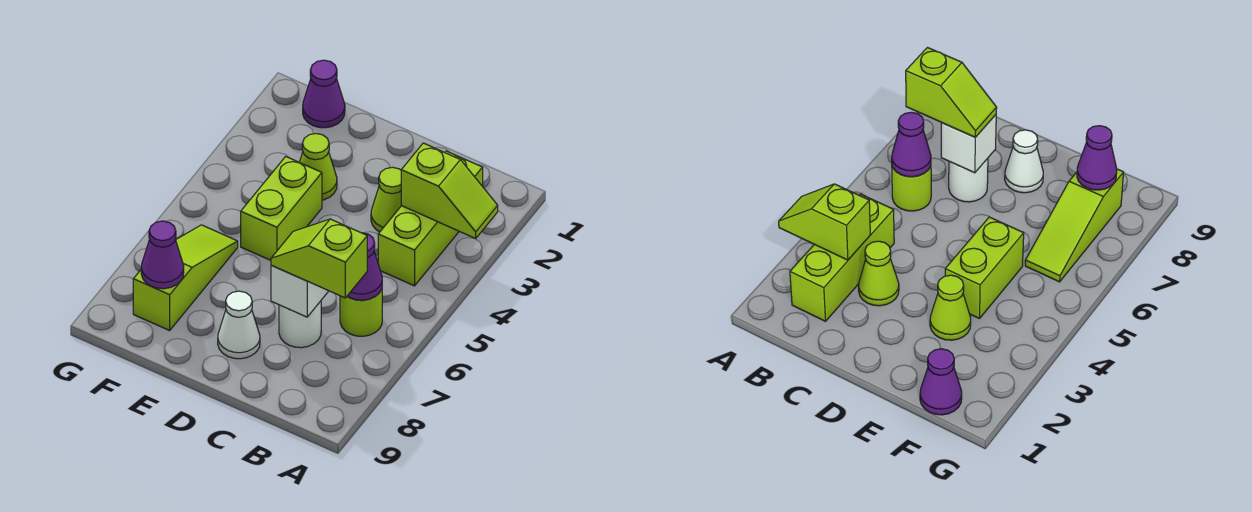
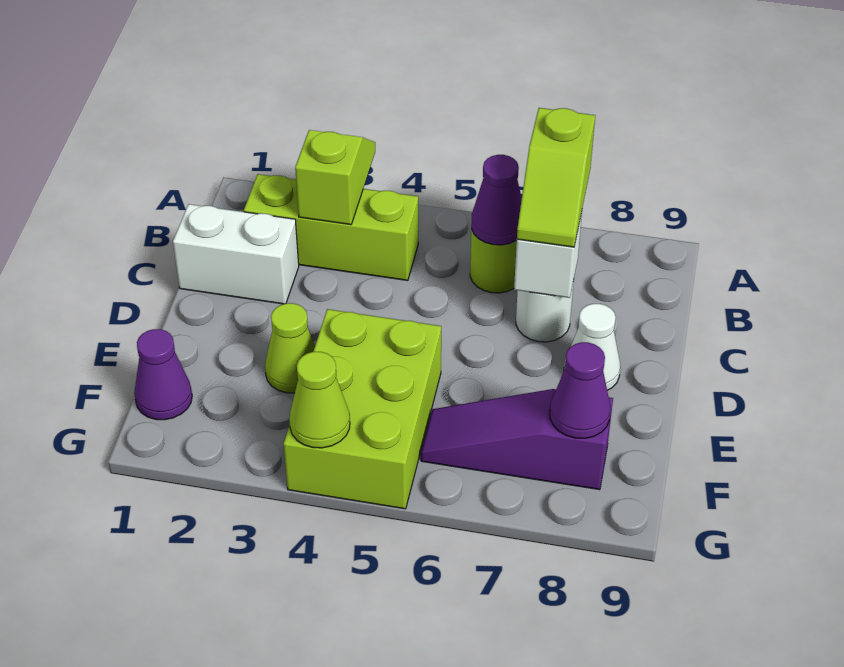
none -> white 1x2 brick [173,204,299,304]
lime 1x1 cone [371,167,401,232] -> lime 1x1 cone moved to [289,352,350,448]
lime 1x2 brick [241,157,322,260] -> lime 2x3 brick [284,309,441,509]
lime 1x3 slope [133,225,238,330] -> purple 1x3 slope [421,389,613,490]

